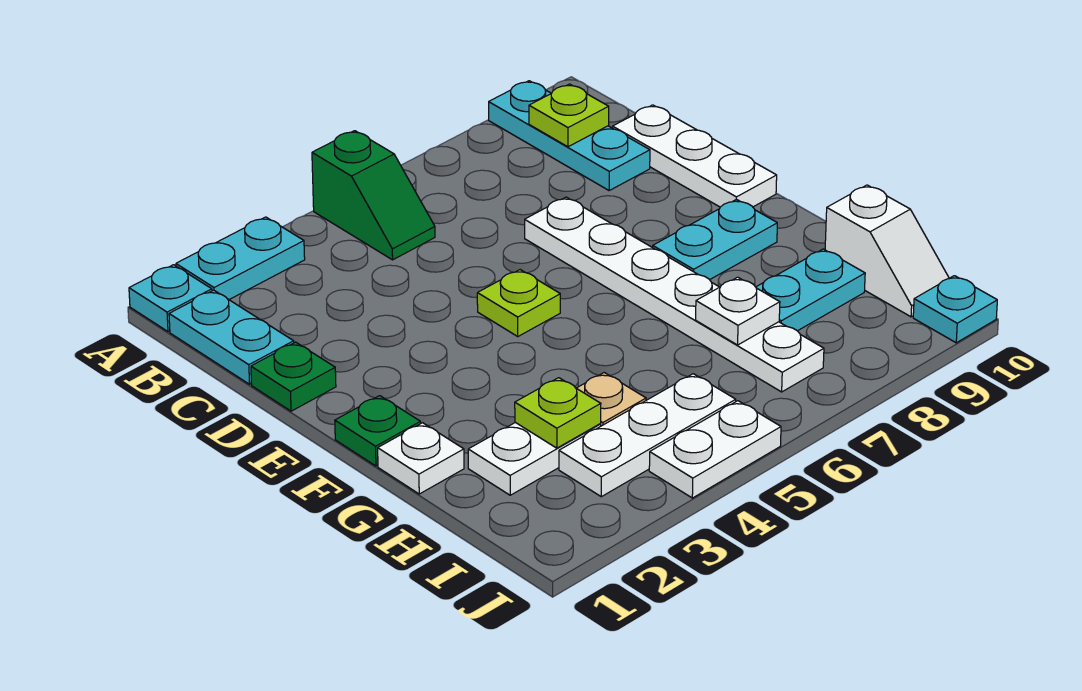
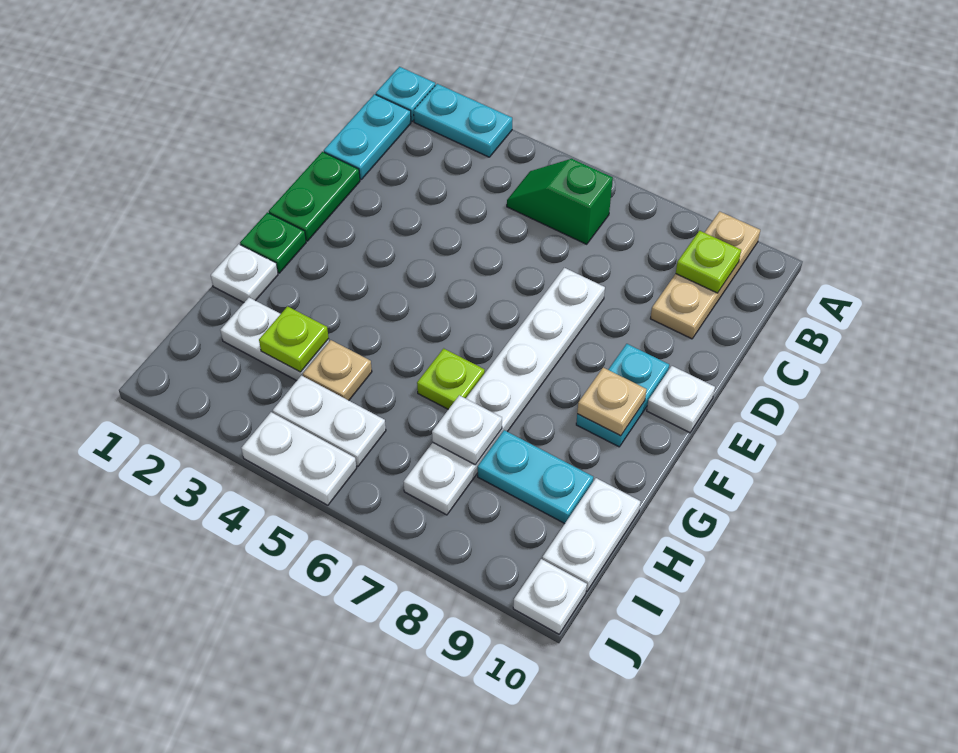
green 1x2 slope [312,131,435,260] -> green 1x2 slope turned to [507,159,613,244]
cyan 1x3 plate [489,81,650,190] -> tan 1x3 plate [650,211,760,339]
white 1x3 plate [613,105,777,207] -> white 1x1 plate [647,366,715,433]
green 1x1 plate [251,342,336,411] -> green 1x2 plate [269,152,360,241]
lime 1x1 plate [477,270,560,336] -> lime 1x1 plate moved to [417,349,485,409]
cyan 1x2 plate [653,199,777,280] -> cyan 1x2 plate turned to [576,344,669,447]
none -> tan 1x1 plate [577,368,647,436]
white 1x2 slope [825,185,949,317] -> white 1x2 plate [542,478,641,591]
white 1x3 plate [559,374,736,497] -> white 1x2 plate [273,375,386,466]
cyan 1x1 plate [913,276,997,343] -> white 1x1 plate [513,559,587,634]

